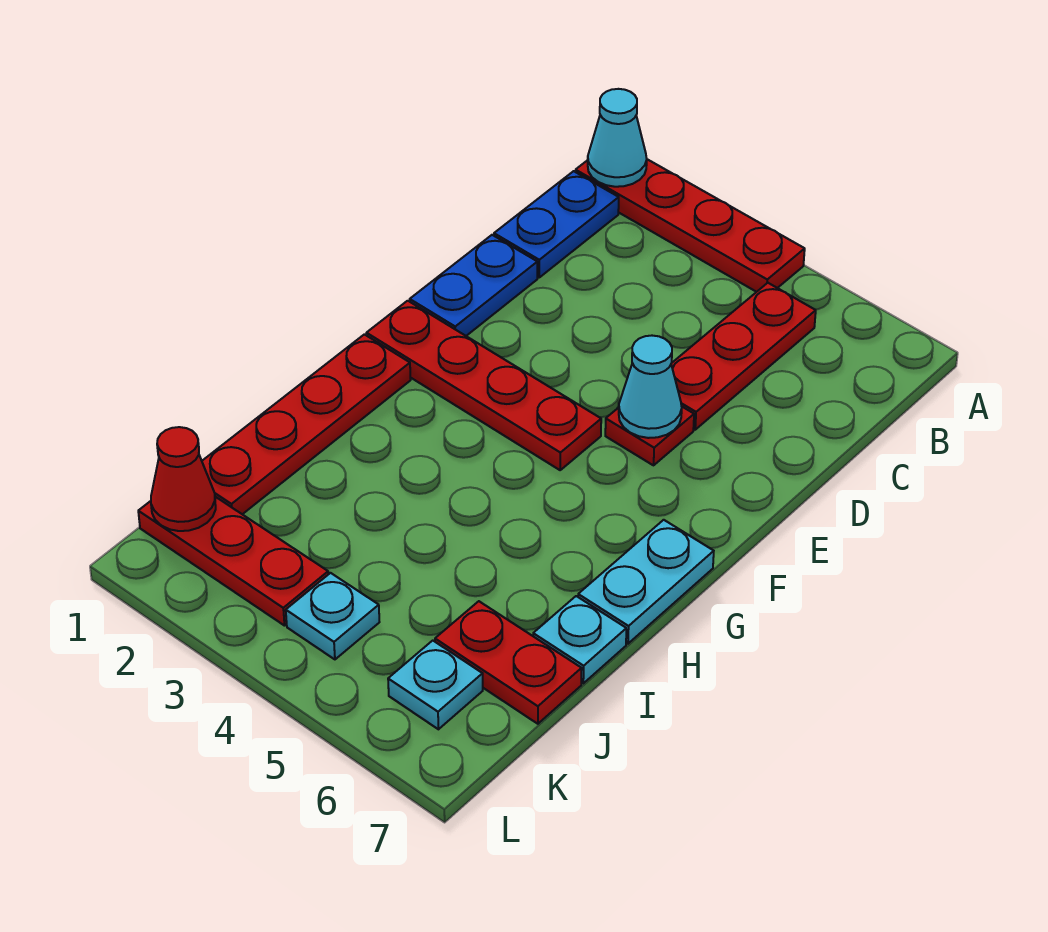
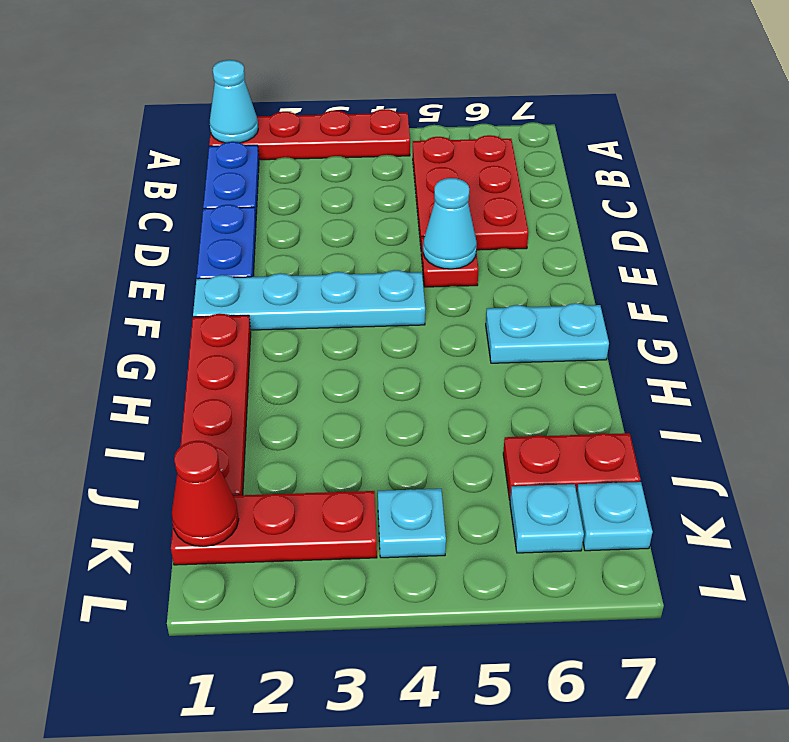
red 1x3 plate [671,283,816,430] -> red 2x3 plate [413,135,528,250]
red 1x4 plate [366,301,601,470] -> cyan 1x4 plate [193,270,425,330]
cyan 1x2 plate [578,520,714,644] -> cyan 1x2 plate turned to [486,303,609,363]
cyan 1x1 plate [533,596,626,683] -> cyan 1x1 plate moved to [577,482,653,551]

